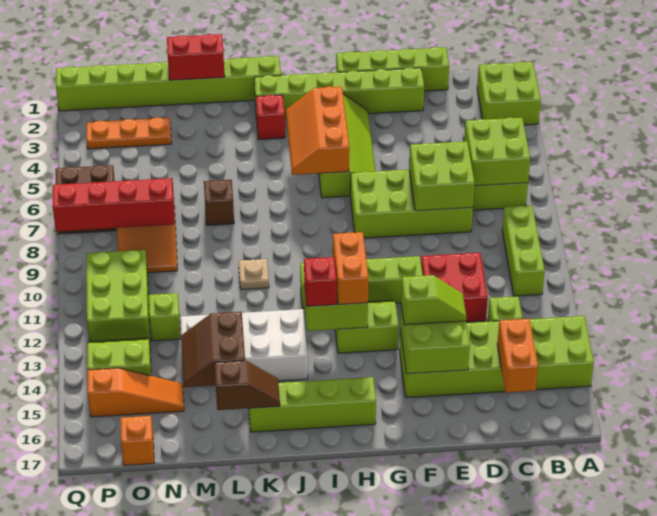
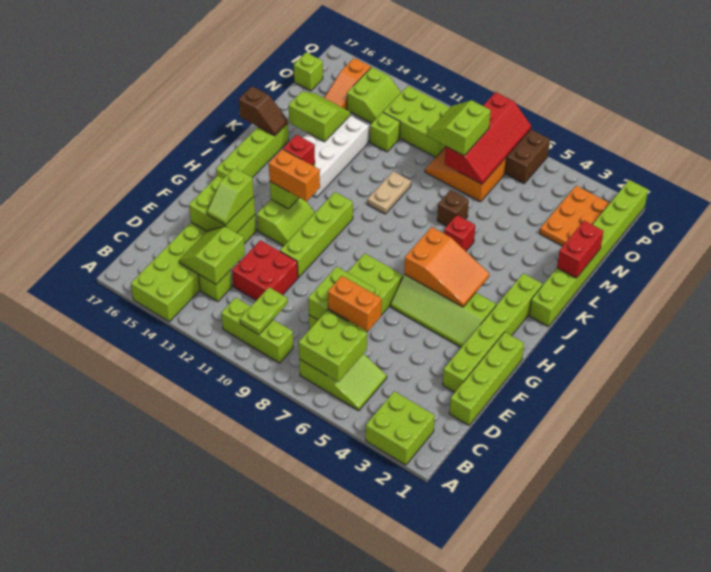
none -> lime 1x2 plate [240,287,288,335]
none -> lime 2x2 slope [179,226,245,284]
orange 1x2 brick [497,319,538,392] -> orange 1x2 brick moved to [328,276,382,331]
orange 2x3 slope [286,86,349,175] -> orange 2x3 slope turned to [404,227,489,307]
red 1x1 brick [256,95,285,140] -> red 1x1 brick moved to [444,215,475,251]
tan 1x1 plate [239,259,269,290] -> tan 1x2 plate [368,171,411,214]
brown 1x2 slope [215,360,280,410] -> brown 1x2 slope turned to [239,86,288,136]
brown 2x2 slope [181,312,245,387] -> lime 2x2 slope [289,92,350,142]
orange 1x3 plate [86,118,172,149] -> orange 2x3 plate [540,186,610,246]
none -> lime 2x2 slope [427,100,491,156]
orange 1x1 brick [120,416,154,465] -> lime 1x1 brick [294,52,323,91]

